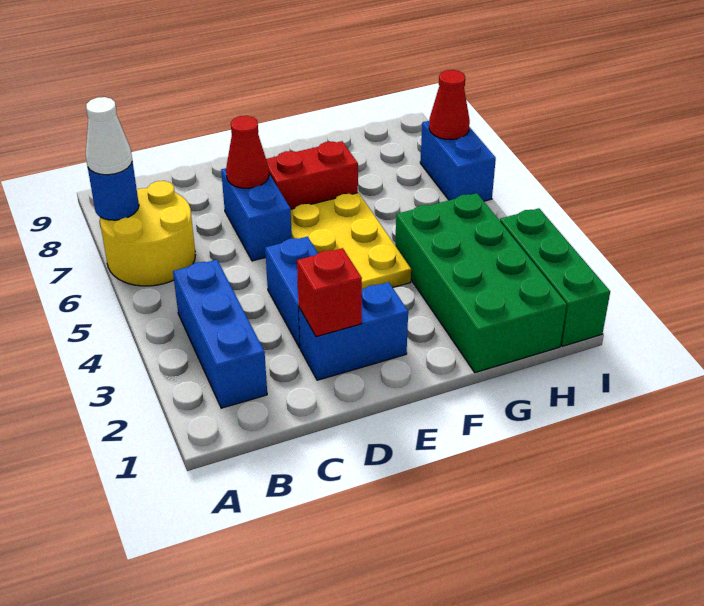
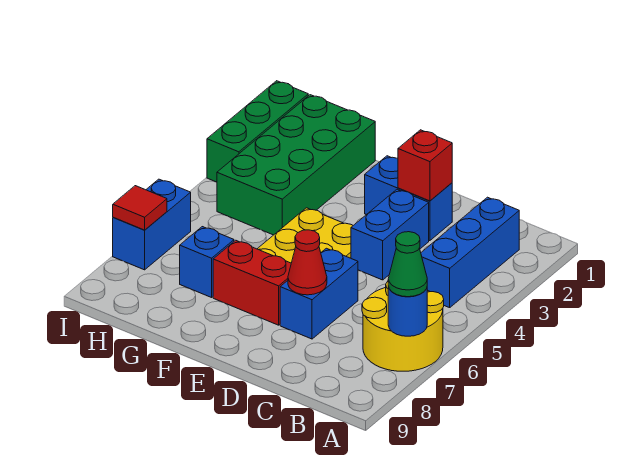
white 1x1 cone [86,97,132,175] -> green 1x1 cone [388,232,427,297]
none -> blue 1x1 brick [180,227,234,297]
red 1x1 cone [429,70,470,140] -> red 1x1 tile [113,186,167,230]

